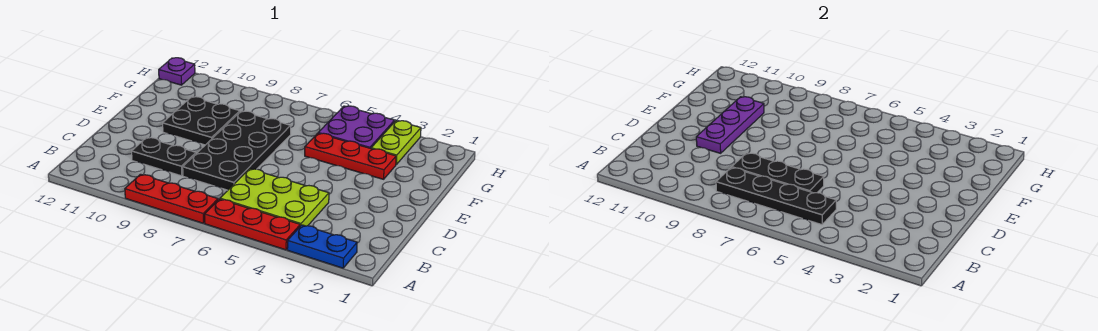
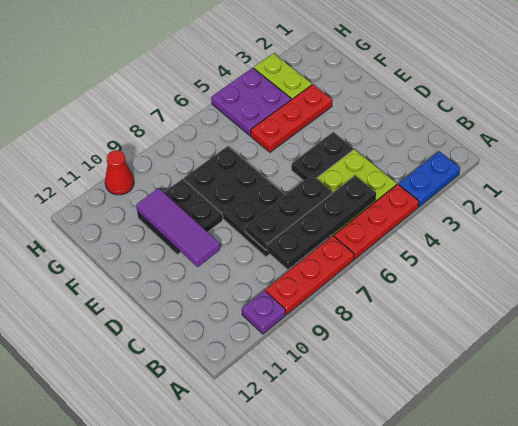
black 1x2 plate [132,137,196,176] -> black 1x2 plate moved to [291,132,353,181]
purple 1x3 plate [696,97,764,153] -> purple 1x3 tile [136,188,220,267]
none -> red 1x1 cone [105,150,134,195]
purple 1x1 plate [159,58,195,85] -> purple 1x1 plate moved to [242,290,286,334]

